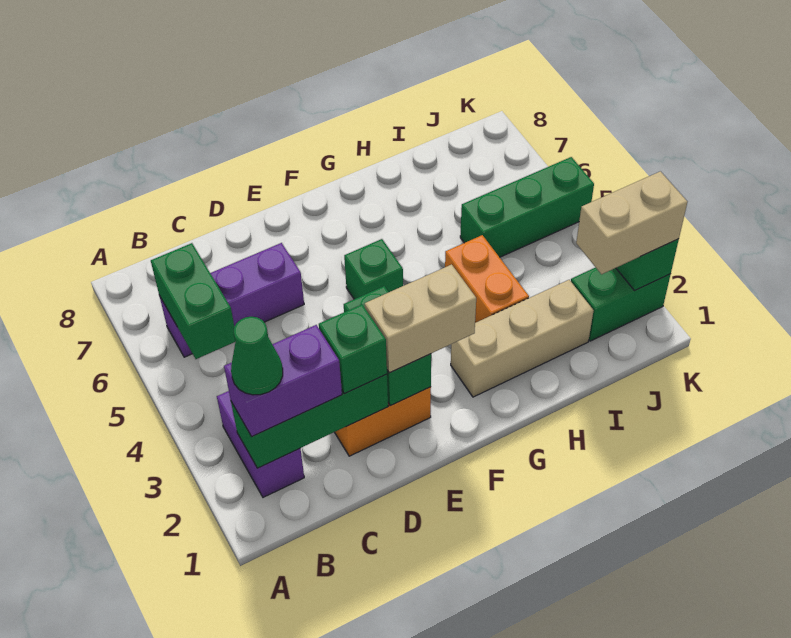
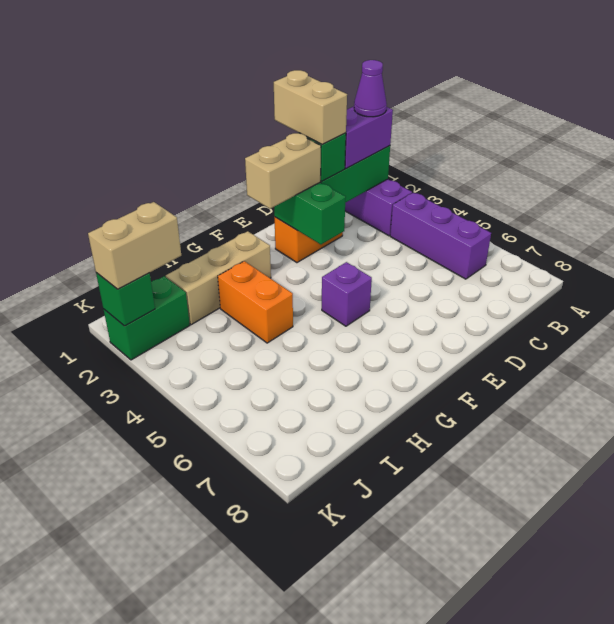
green 1x1 cone [231,317,283,395] -> purple 1x1 cone [354,60,387,117]
green 1x2 brick [151,243,236,359] -> none
purple 1x3 brick [160,243,304,357] -> purple 1x3 brick turned to [390,193,491,279]
none -> tan 1x2 brick [274,70,347,145]
green 1x1 brick [344,239,403,299] -> purple 1x1 brick [322,262,372,326]
green 1x3 brick [460,157,594,257] -> none

